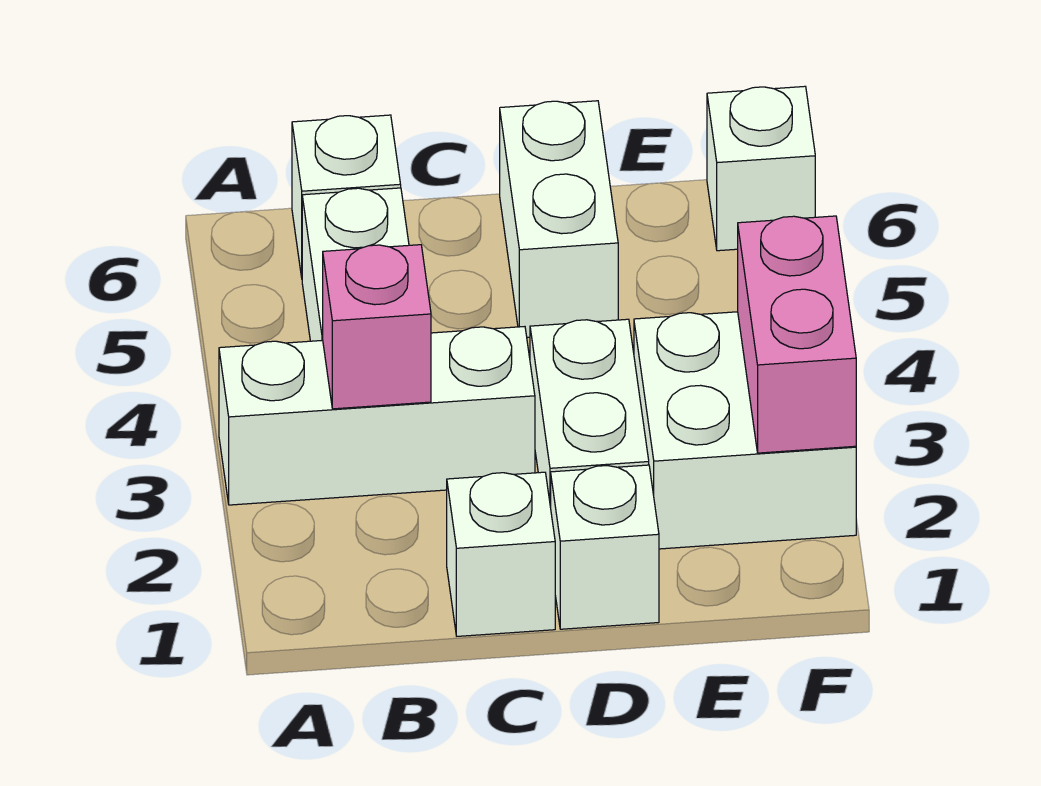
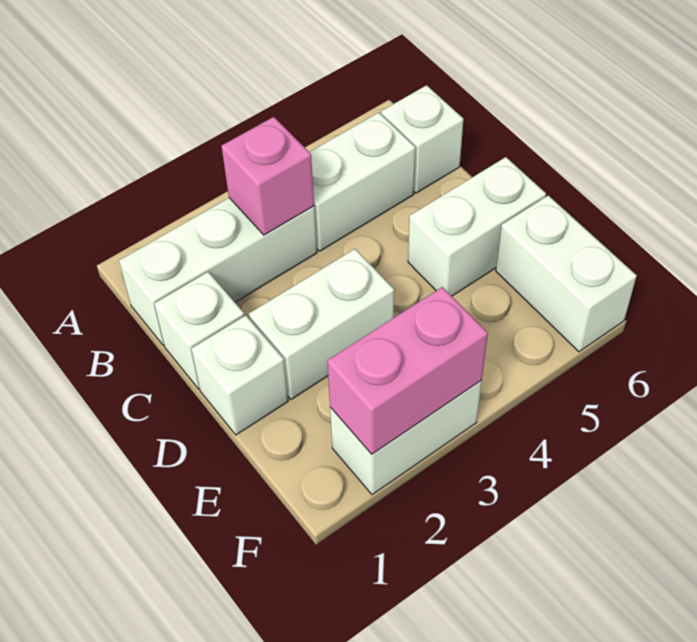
white 1x3 brick [219,327,535,505] -> white 1x3 brick turned to [119,198,317,345]
white 2x2 brick [634,312,856,549] -> white 1x2 brick [330,381,482,495]
white 1x1 brick [707,86,815,251] -> white 1x2 brick [496,195,637,352]

